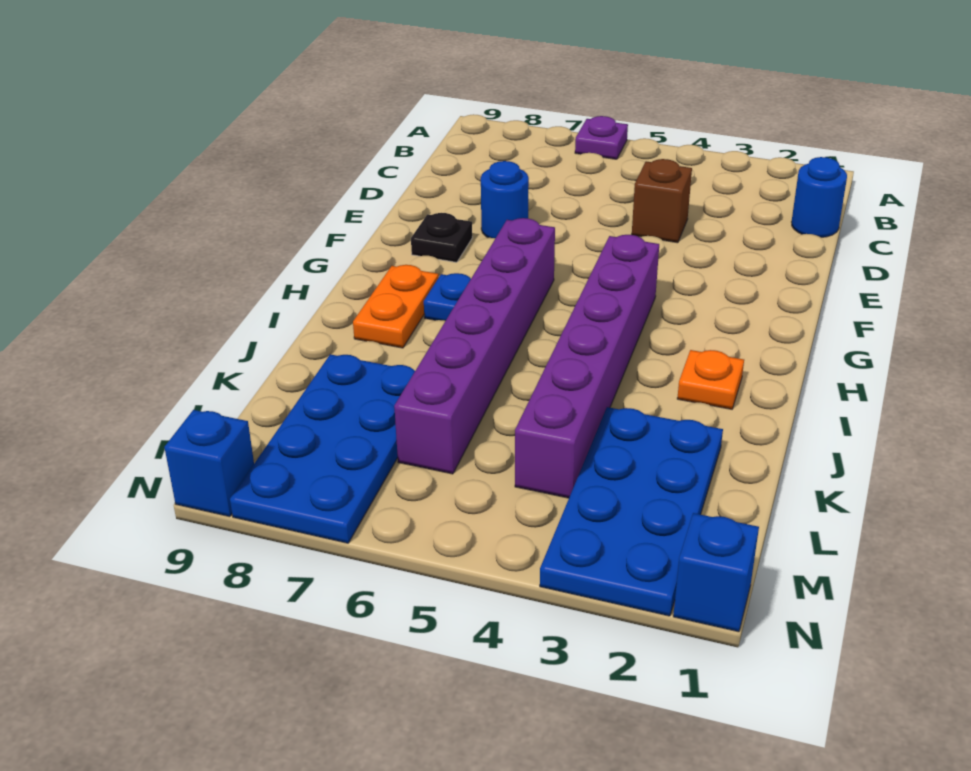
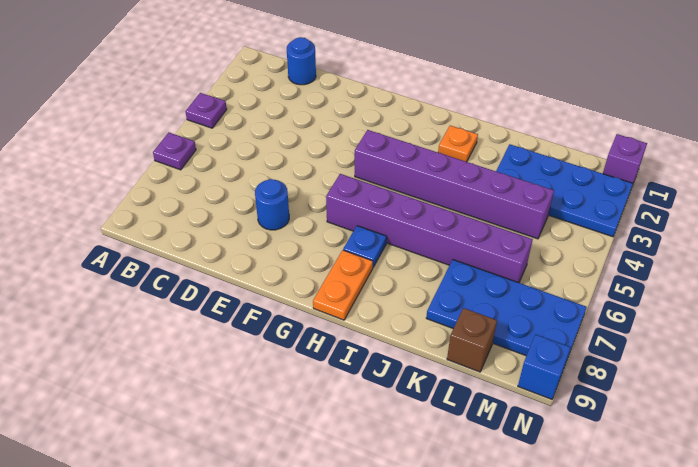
none -> purple 1x1 plate [186,93,227,128]
brown 1x1 brick [632,159,692,243] -> brown 1x1 brick moved to [447,308,497,372]
black 1x1 plate [411,213,472,262] -> none
orange 1x2 plate [353,265,439,348] -> orange 1x2 plate turned to [313,250,373,320]
blue 1x1 brick [673,513,759,632] -> purple 1x1 brick [603,134,647,183]

